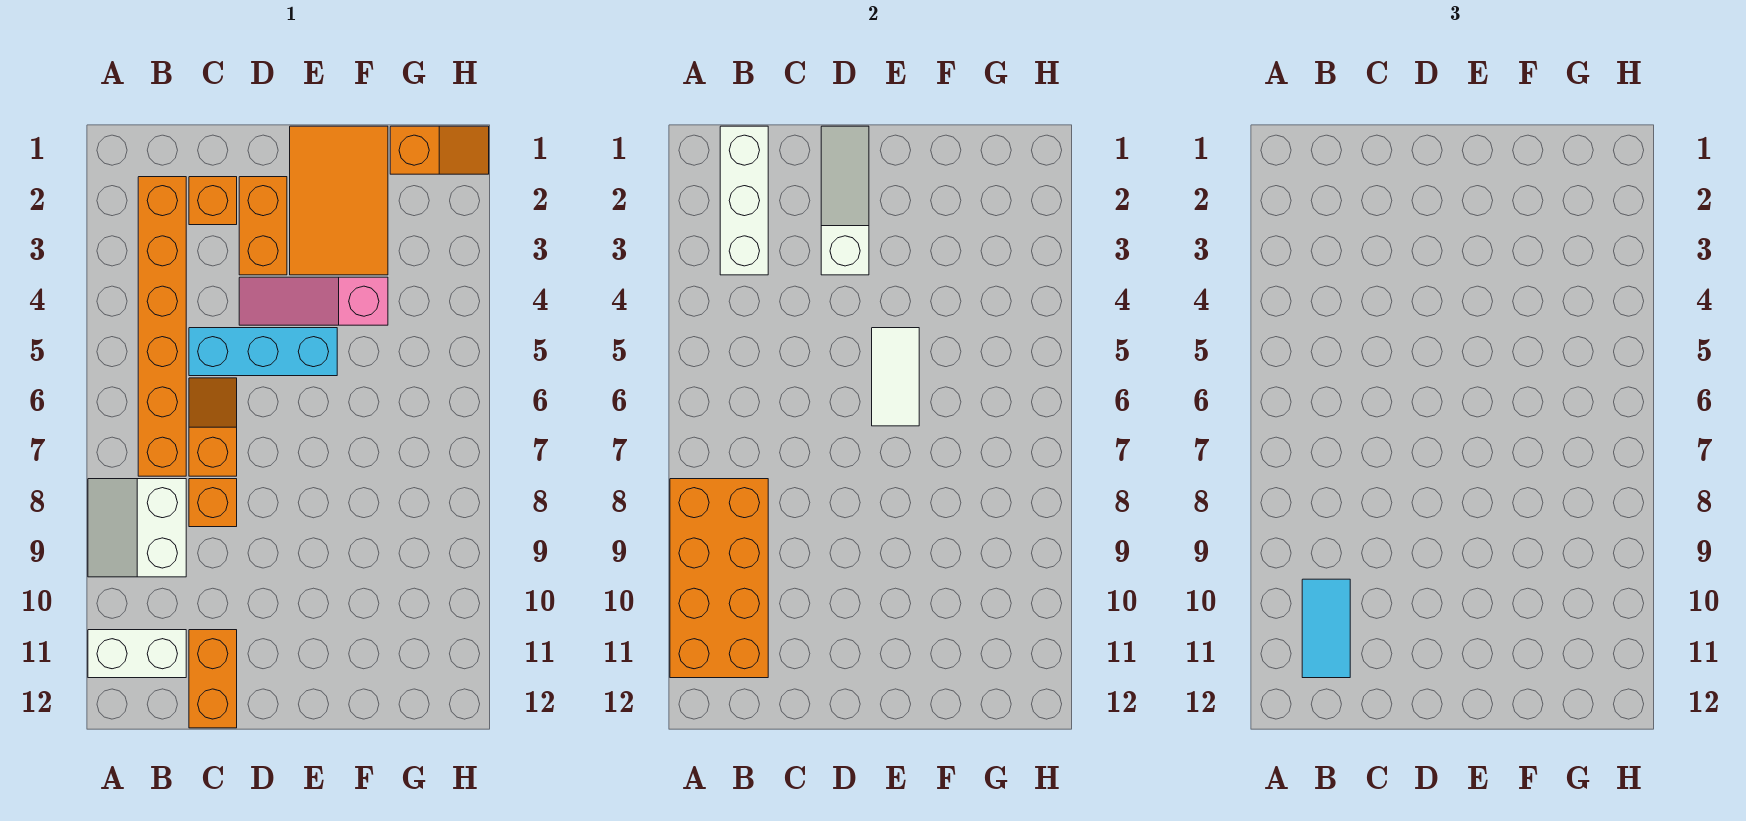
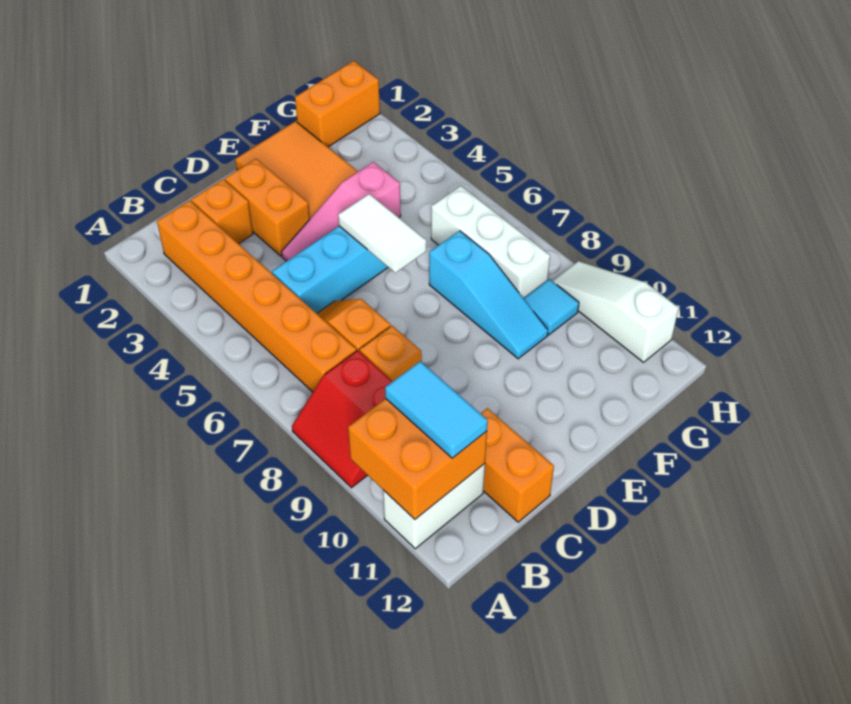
white 2x2 slope [88,479,186,577] -> red 2x2 slope [292,351,393,488]
orange 2x4 brick [670,479,768,678] -> orange 2x2 brick [348,399,487,519]
white 1x3 brick [720,126,768,275] -> white 1x3 brick moved to [431,186,550,298]
white 1x3 slope [821,126,869,275] -> white 1x3 slope moved to [553,261,679,362]
none -> cyan 1x3 slope [429,231,548,359]
orange 1x2 slope [390,126,489,174] -> orange 1x2 brick [295,61,380,147]
none -> cyan 1x1 tile [523,279,579,335]

